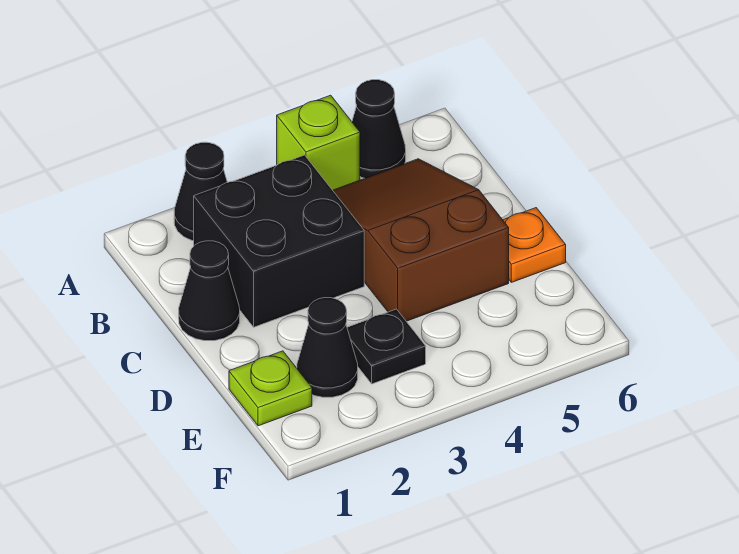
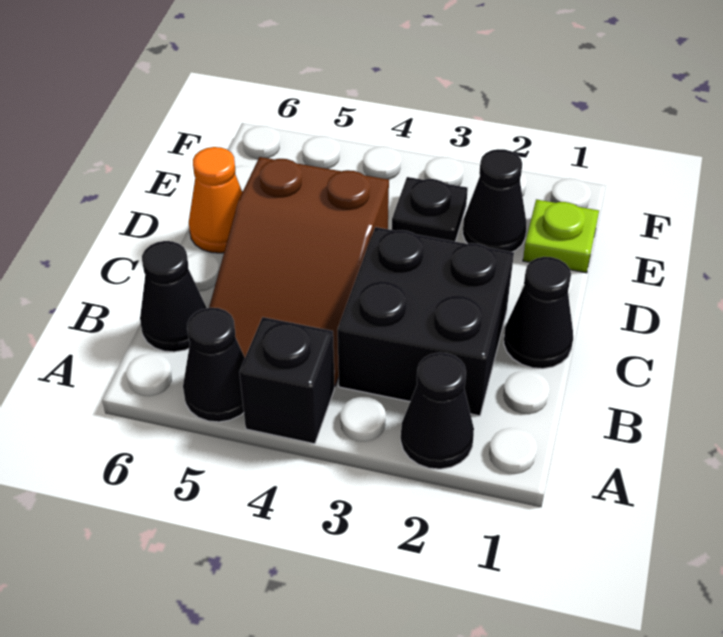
lime 1x1 brick [277,95,360,190] -> black 1x1 brick [239,317,334,444]
none -> black 1x1 cone [140,241,207,352]
orange 1x1 plate [503,208,566,282] -> orange 1x1 cone [189,147,242,253]

